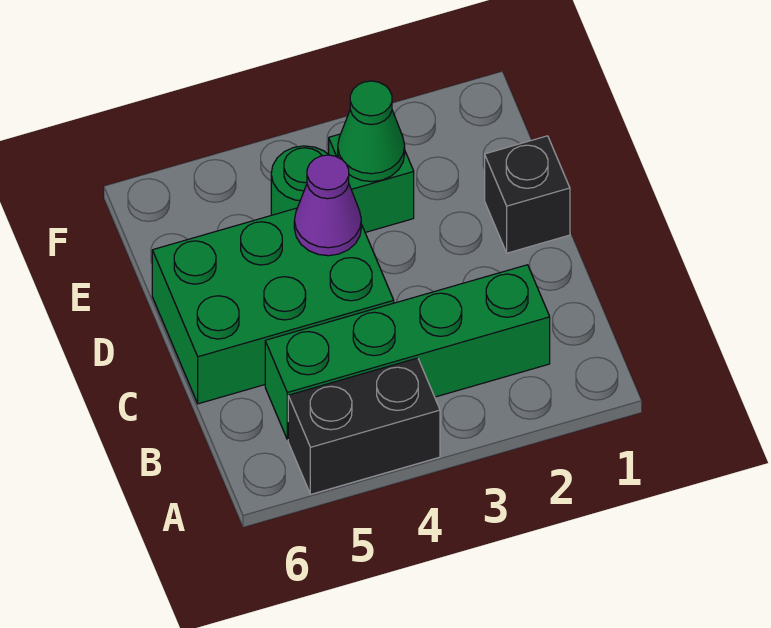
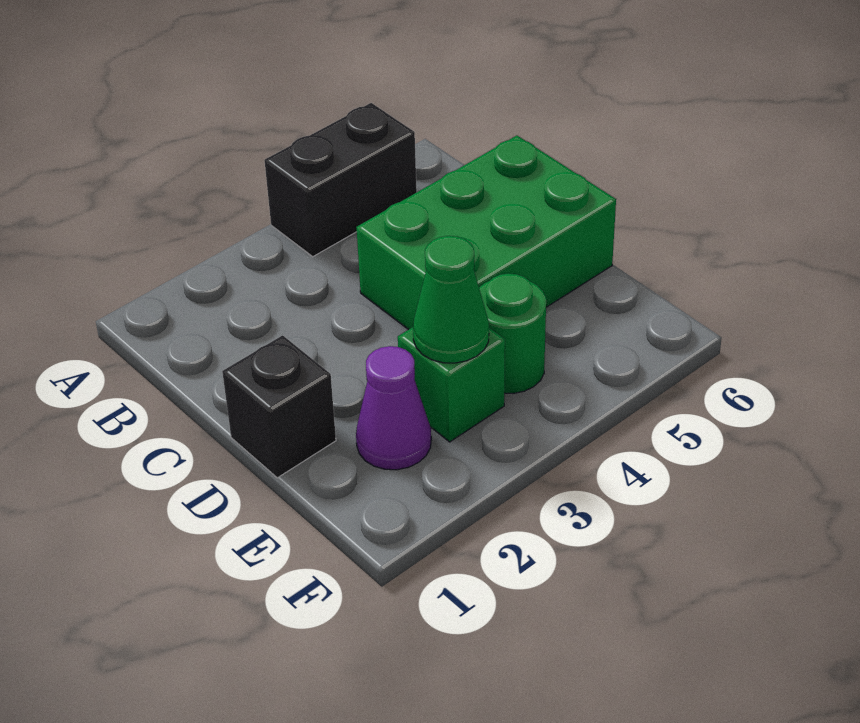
green 1x4 brick [265,265,550,440] -> none
purple 1x1 cone [294,155,361,256] -> purple 1x1 cone moved to [356,346,431,470]

